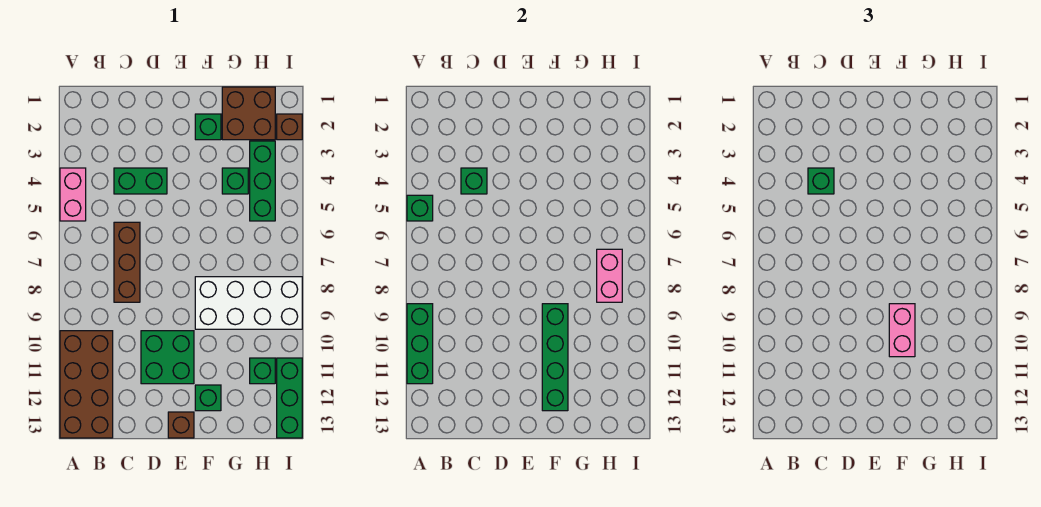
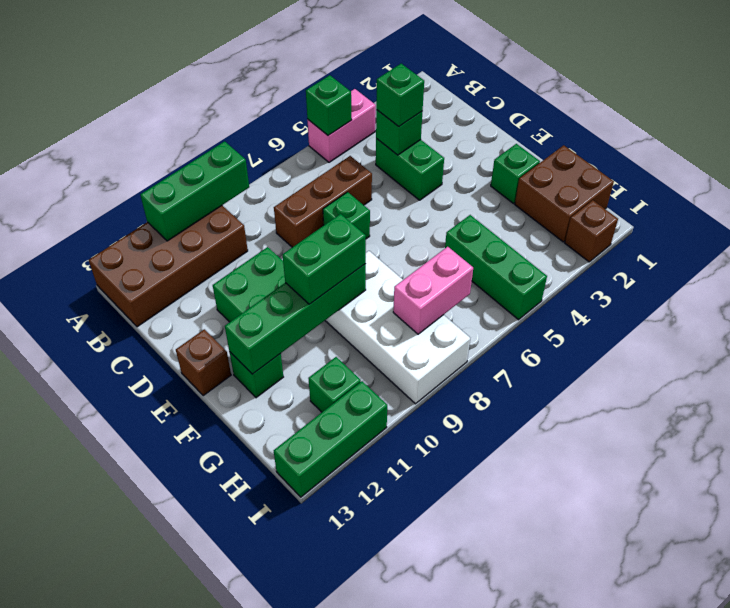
pink 1x2 brick [889,304,915,357] -> green 1x2 brick [283,214,366,304]
green 1x1 brick [222,168,248,194] -> green 1x1 brick moved to [323,192,370,239]
green 1x3 brick [250,141,275,221] -> green 1x3 brick turned to [445,215,547,320]

